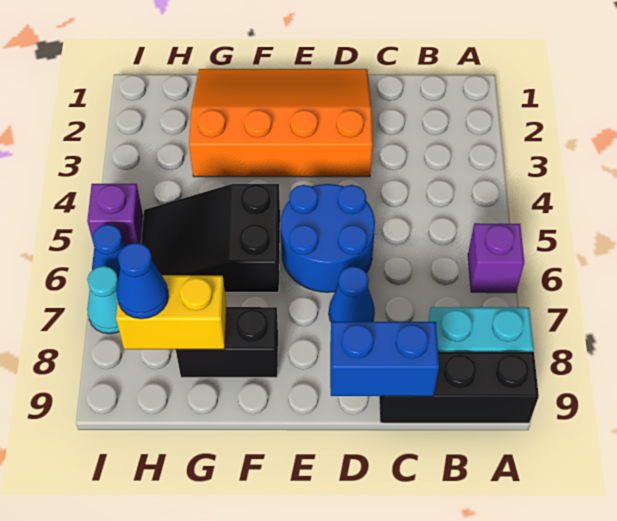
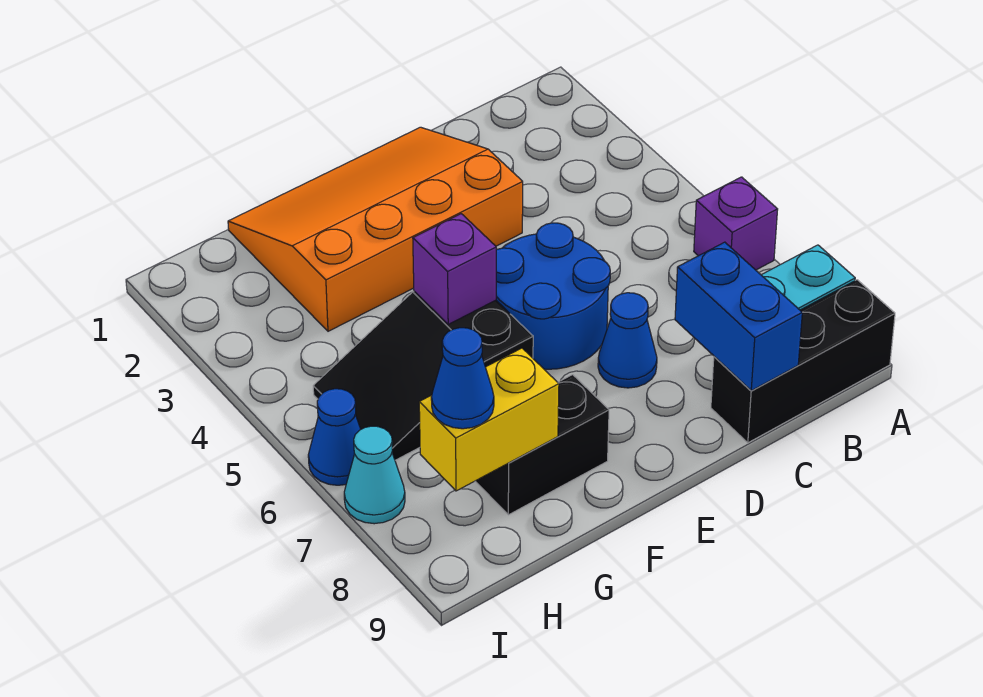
blue 1x2 brick [330,322,439,396] -> blue 1x2 brick turned to [675,242,802,391]
purple 1x1 brick [87,184,143,245] -> purple 1x1 brick moved to [413,214,496,324]

